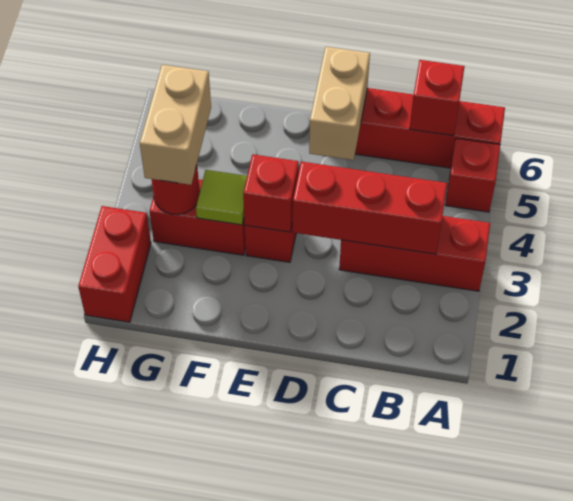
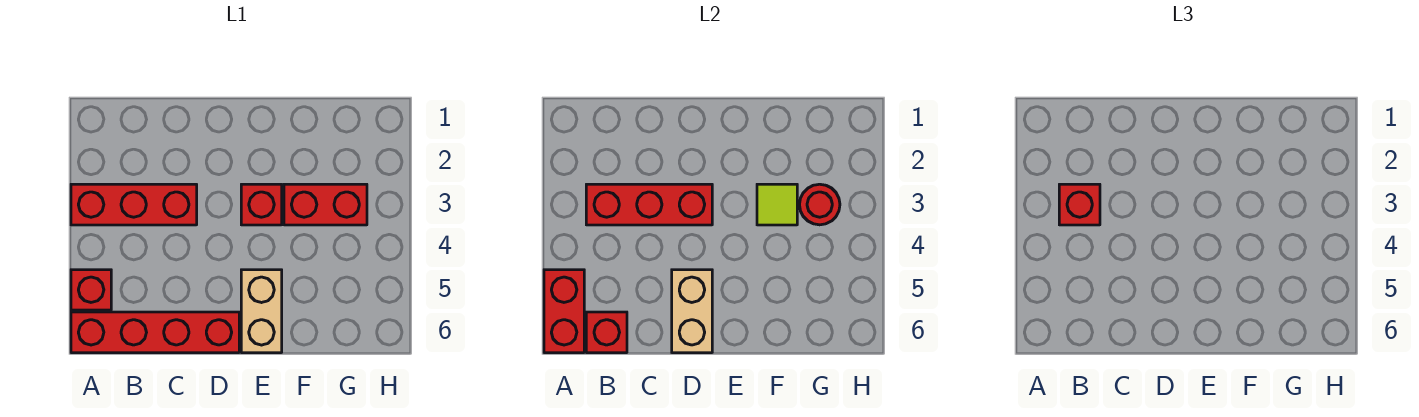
red 1x1 brick [243,154,299,232] -> red 1x1 brick moved to [1059,184,1100,225]
tan 1x2 brick [140,65,211,185] -> tan 1x2 brick moved to [241,270,282,353]
red 1x2 brick [78,206,151,322] -> red 1x2 brick moved to [544,270,584,353]

